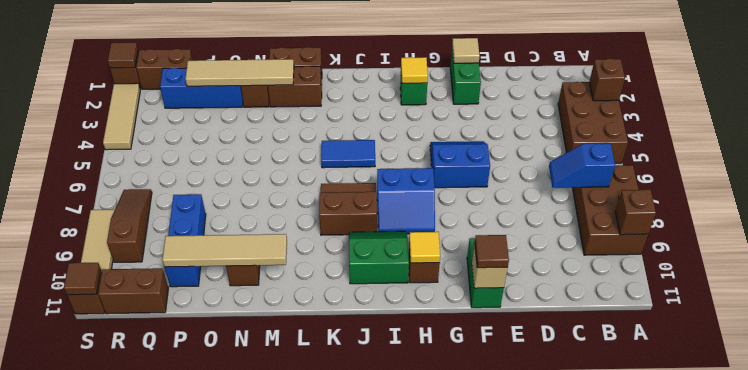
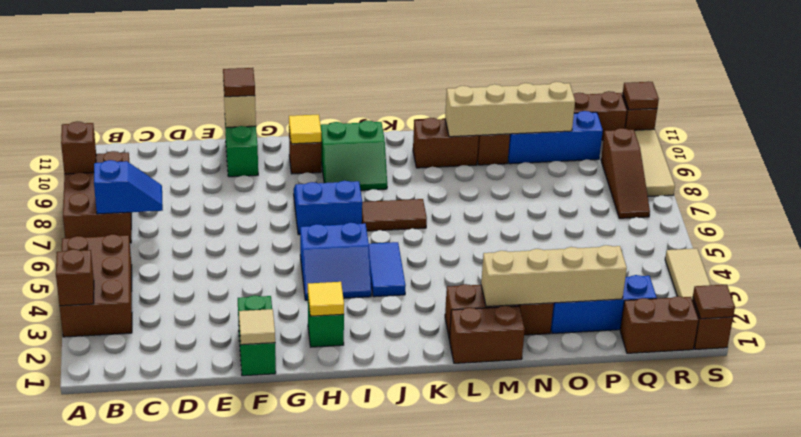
blue 2x2 slope [430,141,490,188] -> blue 2x2 slope moved to [300,223,372,300]
blue 1x2 tile [321,140,375,168] -> blue 1x2 tile turned to [369,242,406,297]
brown 1x2 brick [319,192,377,235] -> brown 1x2 brick moved to [413,118,479,168]
tan 1x4 tile [185,59,294,86] -> tan 1x4 brick [481,245,627,307]
tan 1x4 tile [162,234,287,267] -> tan 1x4 brick [445,82,575,137]
blue 1x3 brick [164,194,206,287] -> blue 1x3 brick turned to [508,111,603,164]

